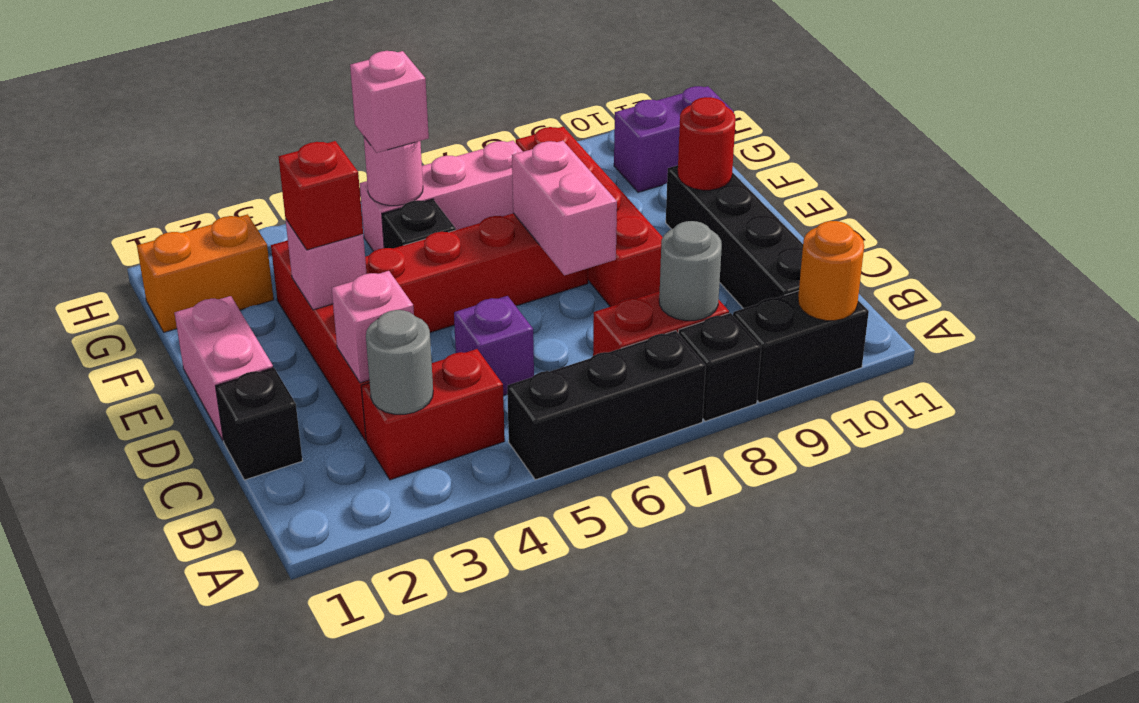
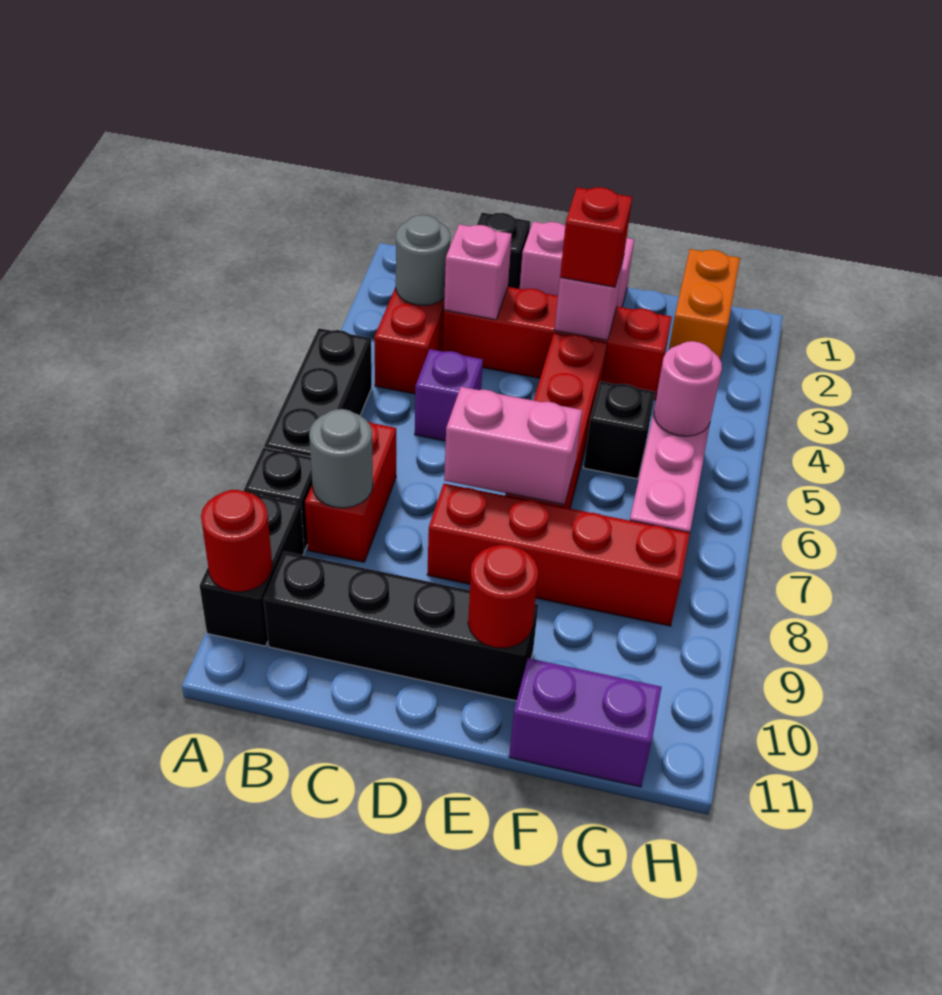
orange 1x1 round brick [798,221,864,321] -> red 1x1 round brick [201,490,272,592]
pink 1x1 brick [350,51,429,153] -> none
purple 1x2 brick [614,86,734,192] -> purple 1x2 brick turned to [509,658,662,787]

